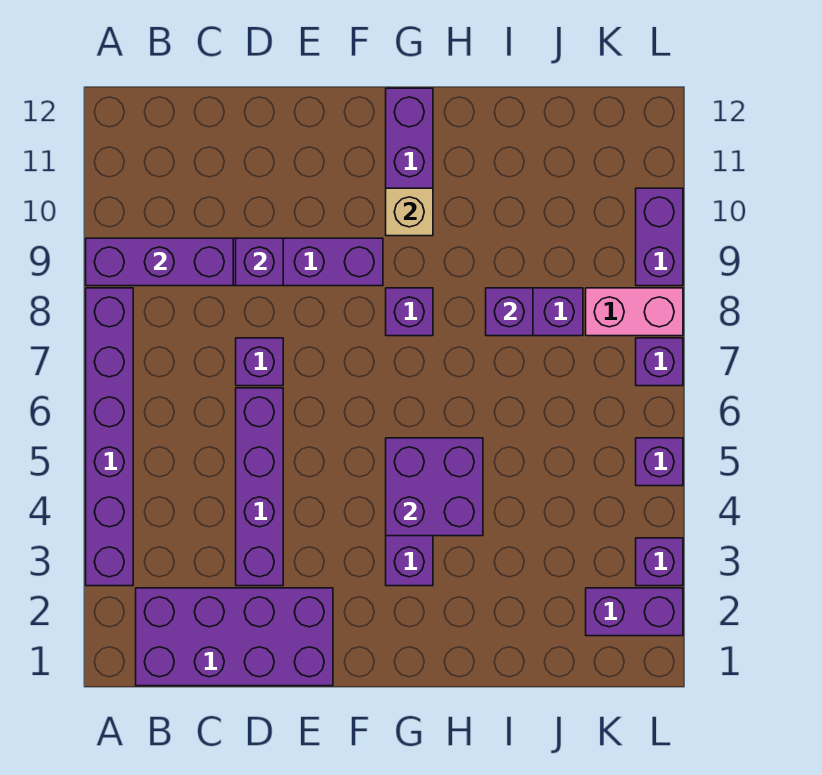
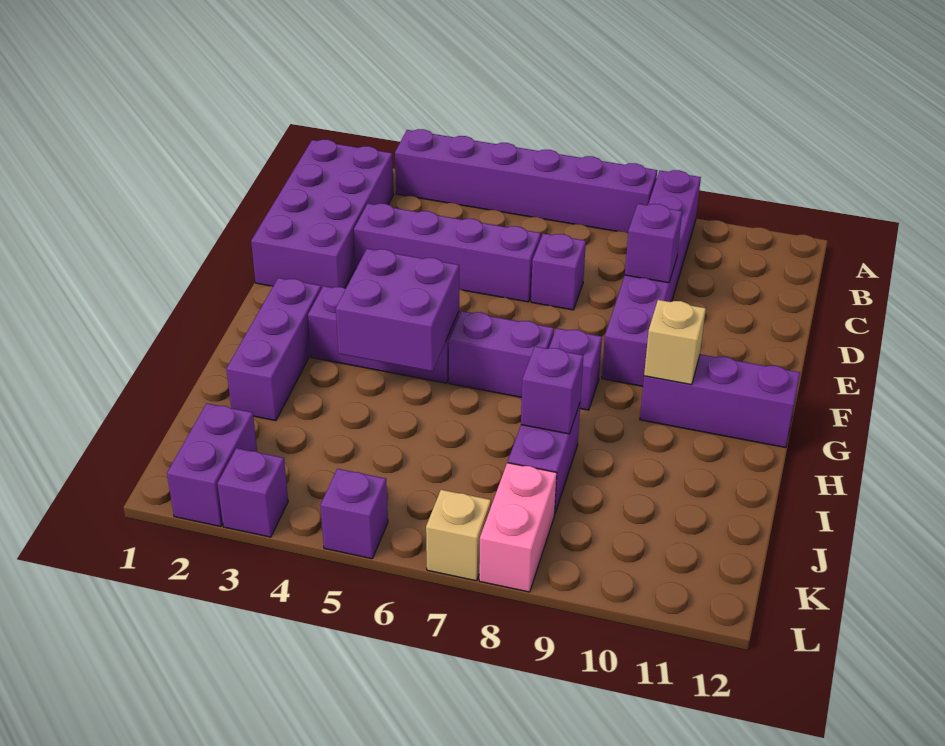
purple 1x3 brick [86,238,233,286] -> purple 1x3 brick moved to [226,278,321,421]
purple 1x1 brick [636,338,683,386] -> tan 1x1 brick [426,490,491,581]
purple 1x2 brick [636,188,683,286] -> purple 1x2 brick moved to [449,311,554,397]

